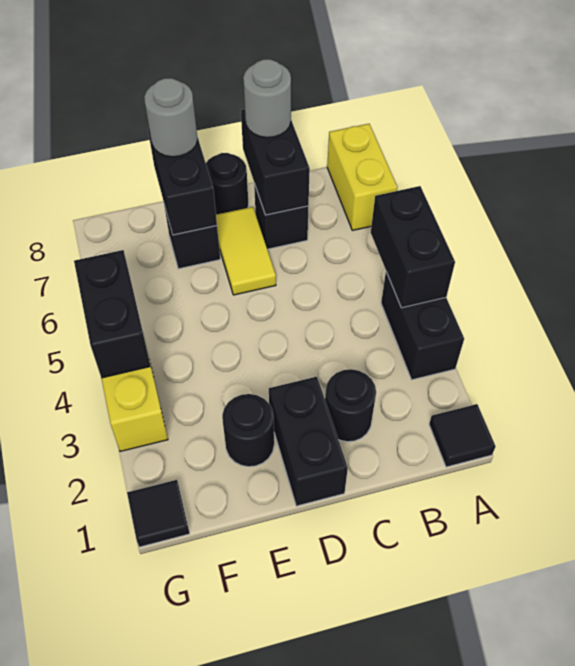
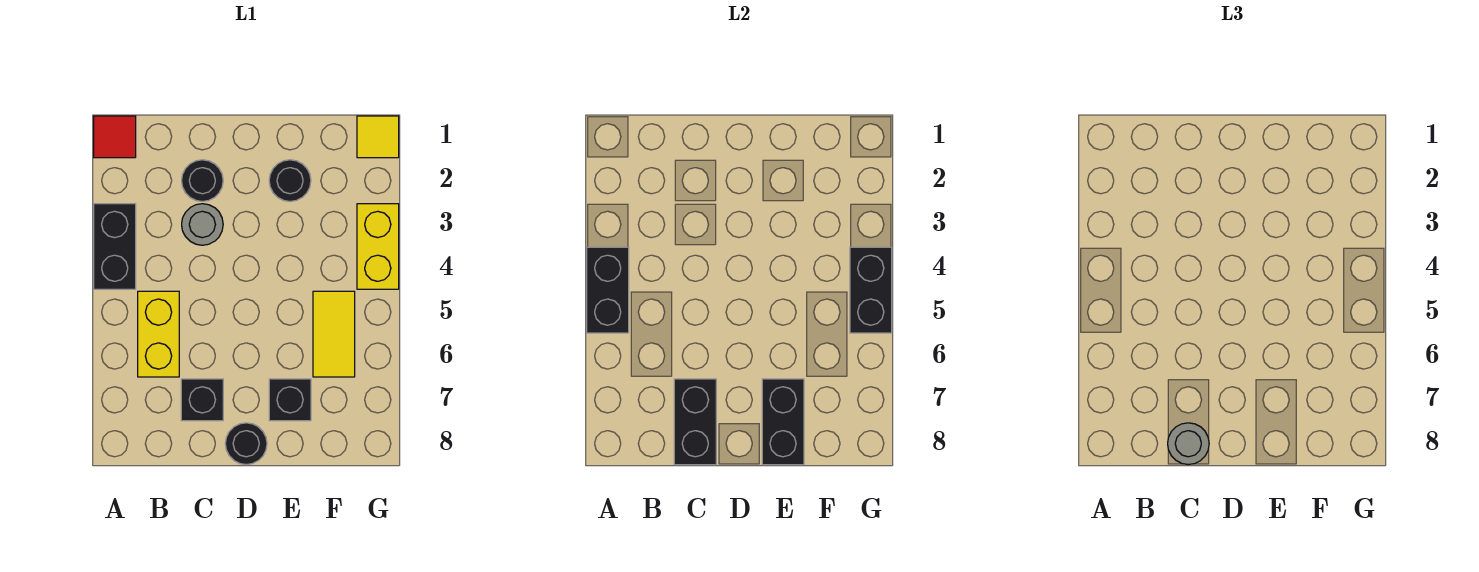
black 1x1 tile [429,404,496,467] -> red 1x1 tile [94,116,136,158]
yellow 1x2 brick [327,124,397,230] -> yellow 1x2 brick moved to [138,291,179,377]
black 1x2 brick [269,377,348,506] -> none
yellow 1x2 tile [216,207,276,295] -> yellow 1x2 tile moved to [313,291,355,377]
grey 1x1 round brick [144,78,198,157] -> grey 1x1 round brick moved to [182,204,223,245]
black 1x1 tile [127,480,190,547] -> yellow 1x1 tile [357,116,399,158]

